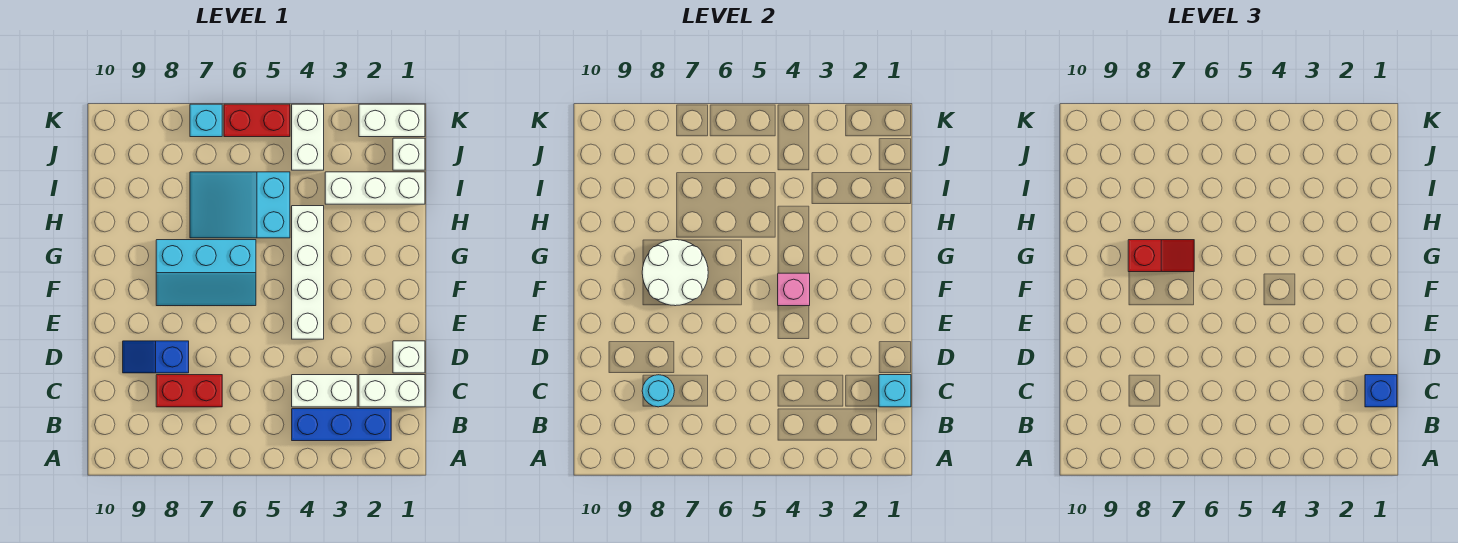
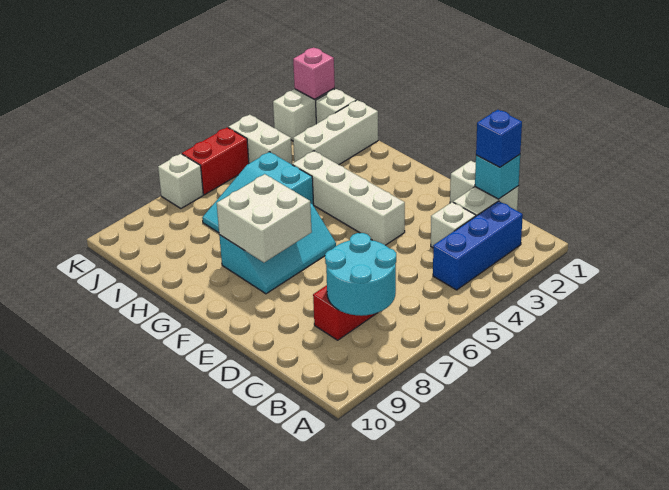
white 1x2 brick [292,375,357,407] -> white 1x1 brick [431,202,476,248]
cyan 1x1 round brick [642,375,674,407] -> cyan 2x2 round brick [325,233,396,316]
blue 1x2 slope [123,341,189,373] -> none
pink 1x1 brick [778,273,810,306] -> pink 1x1 brick moved to [293,47,335,99]
white 2x2 round brick [642,240,708,306] -> white 2x2 brick [217,174,312,262]
red 1x2 slope [1128,240,1194,272] -> none
cyan 1x1 brick [190,104,222,137] -> white 1x1 brick [158,154,203,209]

